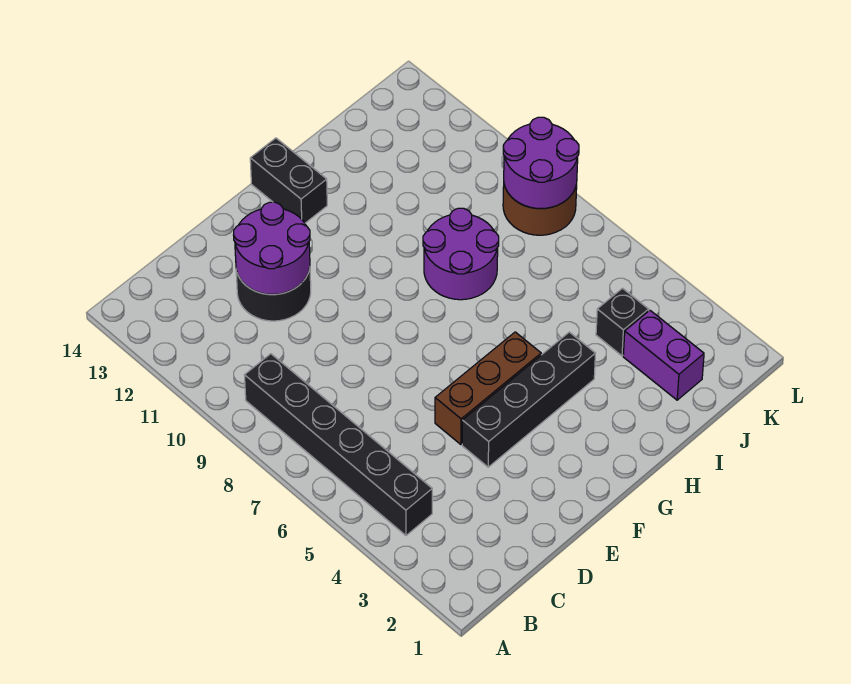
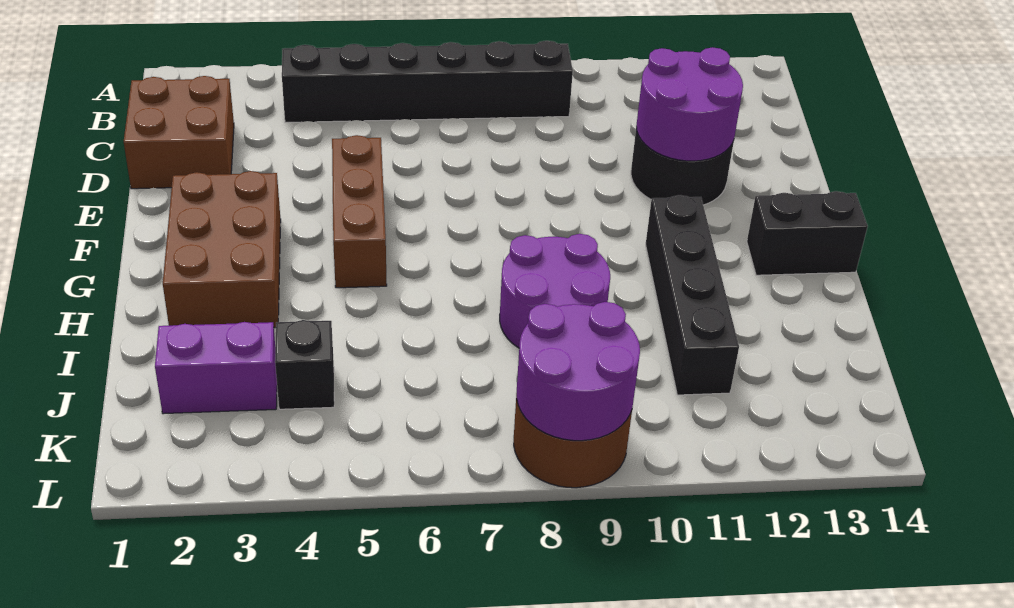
none -> brown 2x2 brick [124,76,234,189]
black 1x4 brick [462,332,595,467] -> black 1x4 brick moved to [646,195,739,395]
none -> brown 2x3 brick [163,171,281,328]

